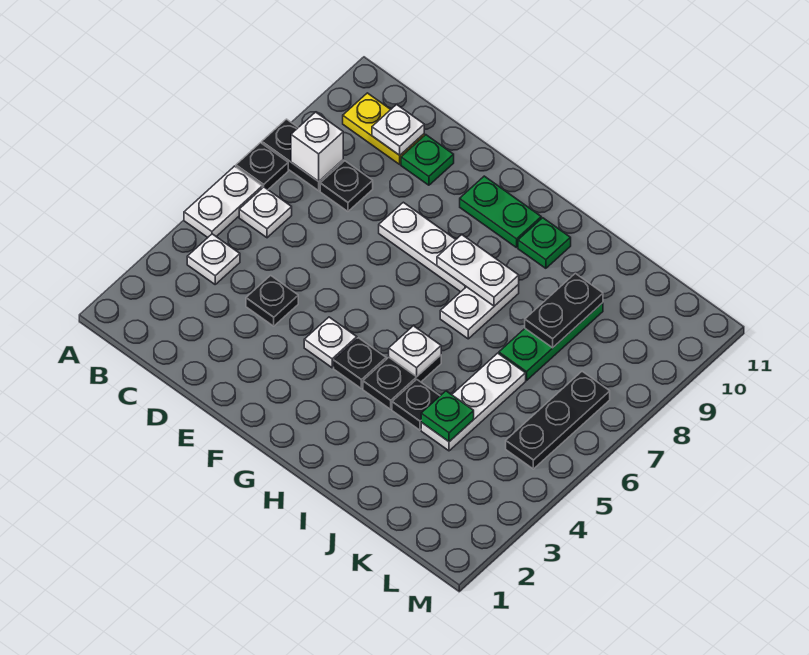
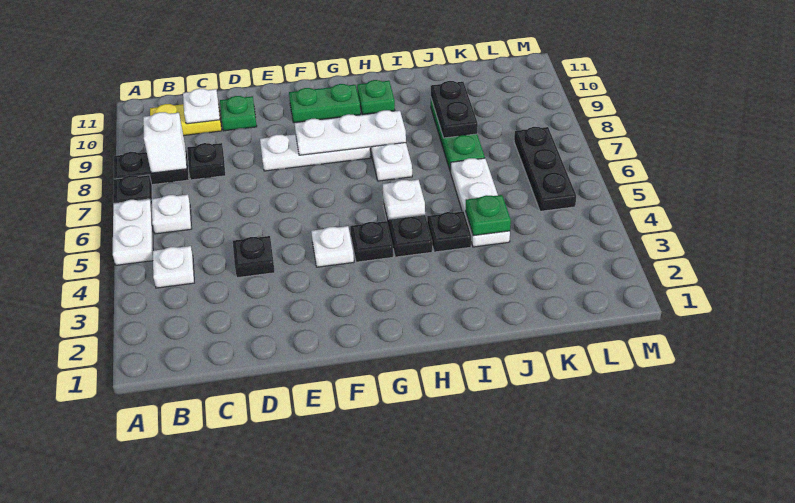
white 1x2 plate [437,235,519,306] -> white 1x3 plate [295,110,406,155]

